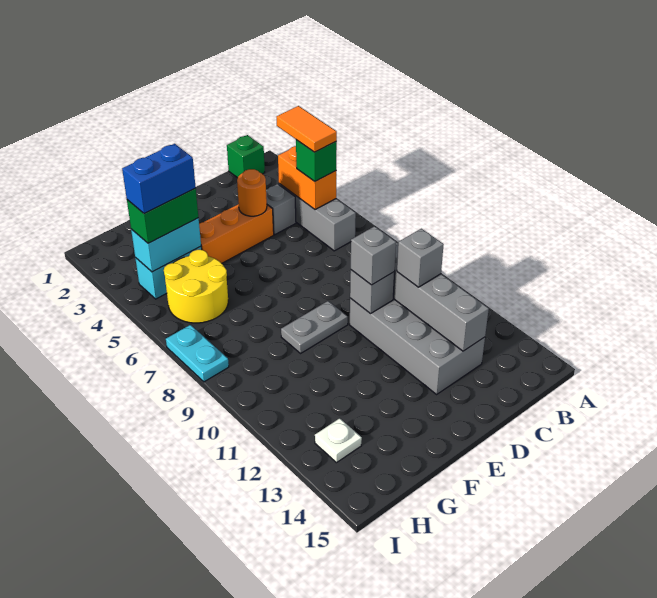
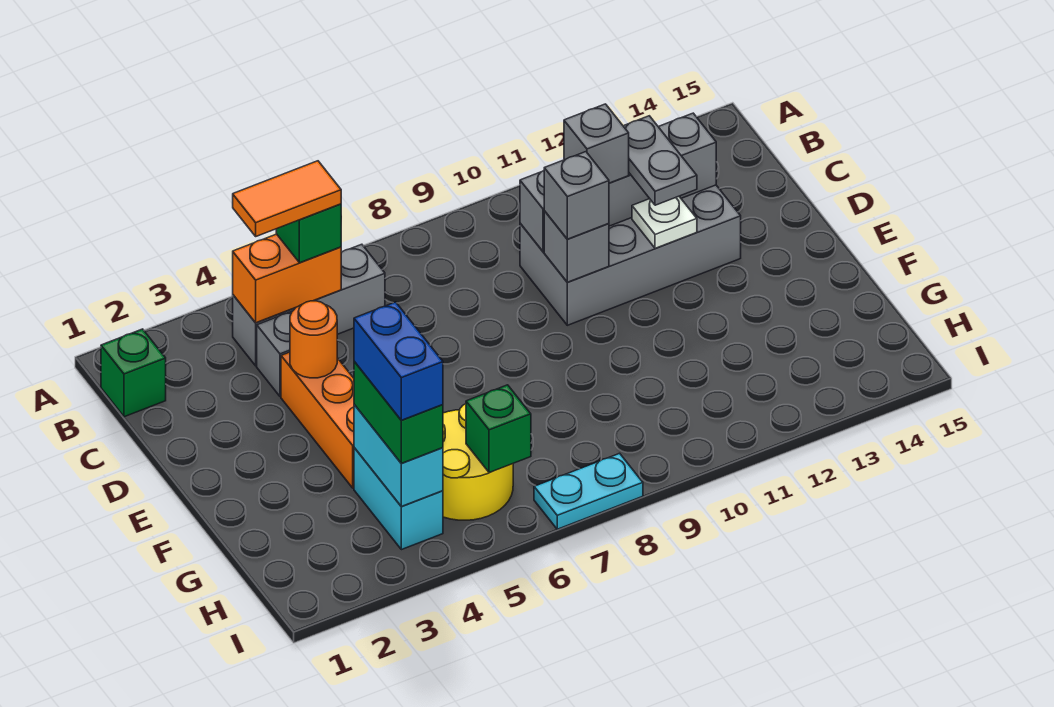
grey 1x2 plate [281,301,348,353] -> grey 1x2 plate moved to [624,116,697,205]
none -> green 1x1 brick [466,385,531,473]
white 1x1 plate [315,418,362,463] -> white 1x1 plate moved to [632,196,697,248]

